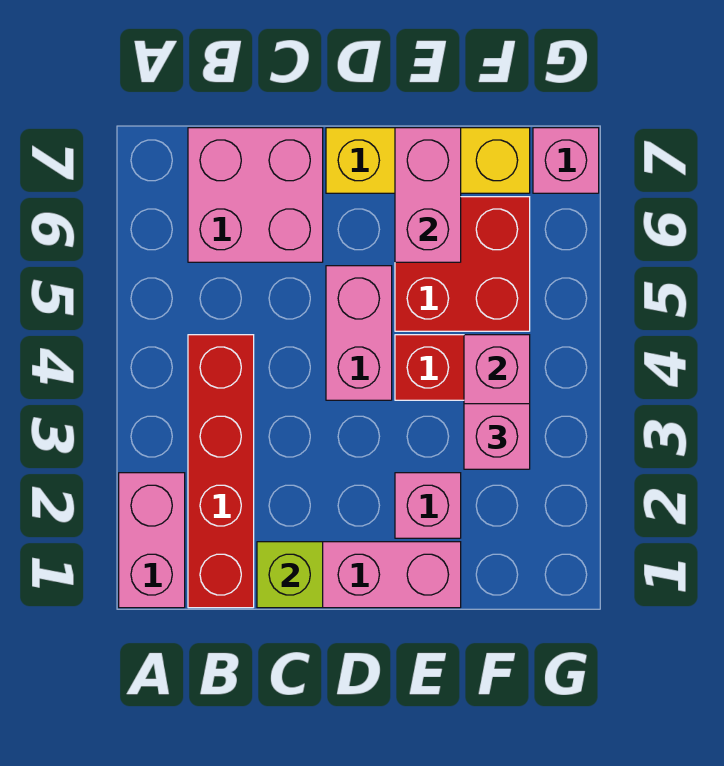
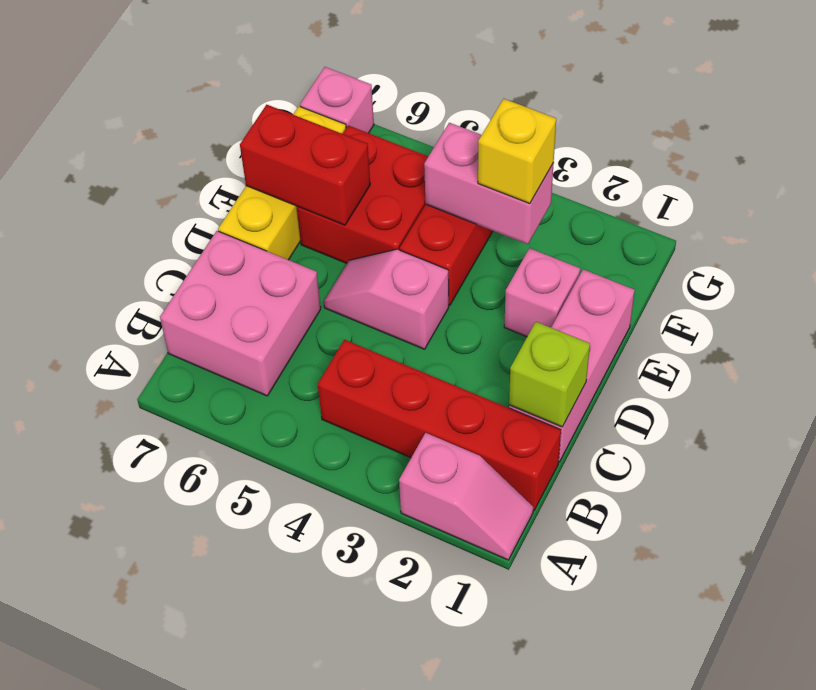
pink 1x2 brick [119,473,185,608] -> pink 1x2 slope [399,433,533,560]
pink 1x2 brick [326,266,392,400] -> pink 1x2 slope [324,249,449,349]
pink 1x2 brick [395,128,461,262] -> red 1x2 brick [240,105,370,225]
pink 1x1 brick [464,404,530,469] -> yellow 1x1 brick [478,99,556,204]

